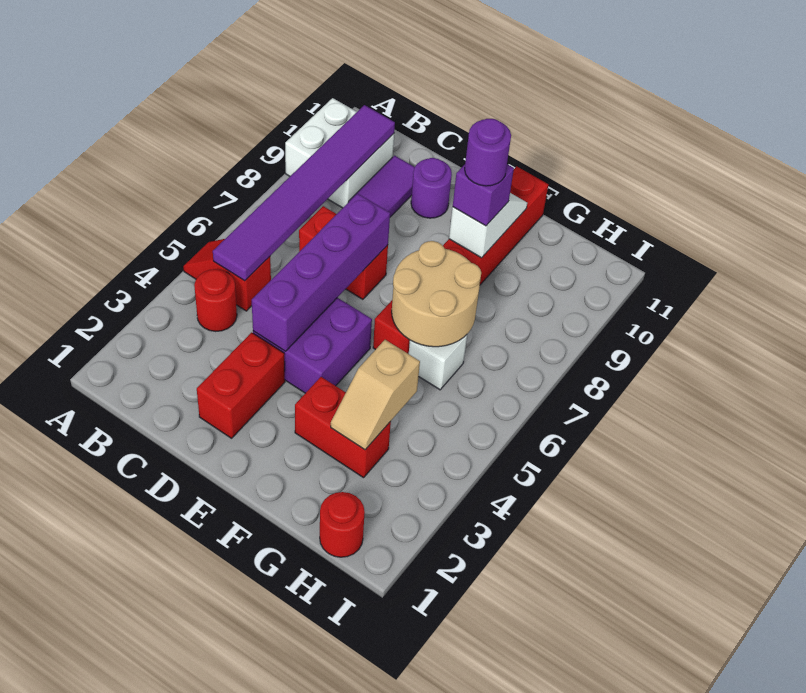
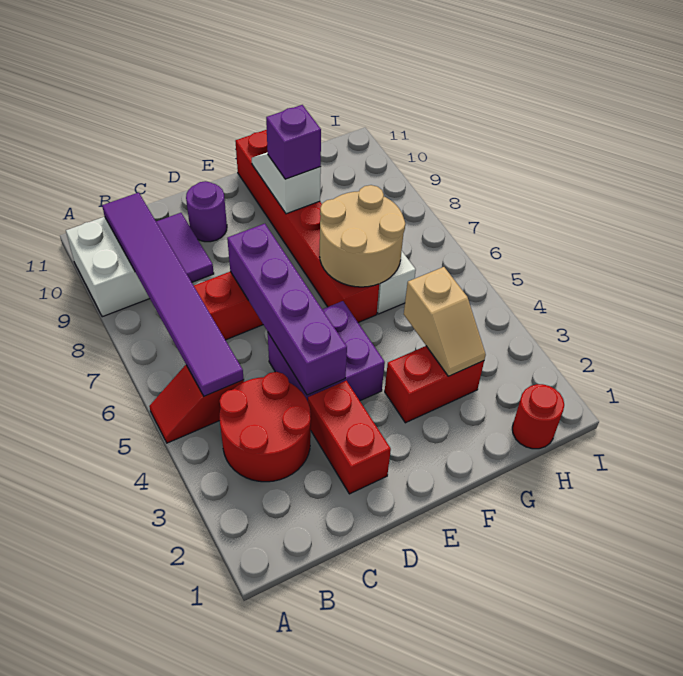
red 1x1 round brick [194,269,237,331] -> red 2x2 round brick [220,372,311,482]
purple 1x1 round brick [465,119,511,186] -> none

